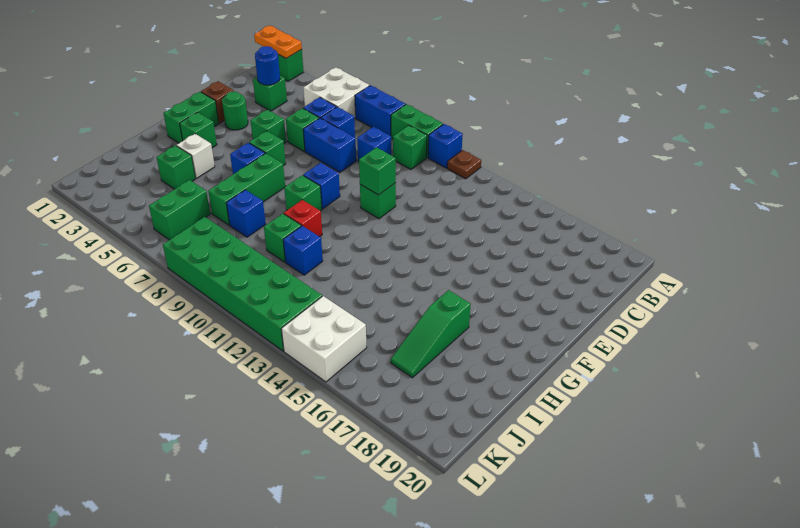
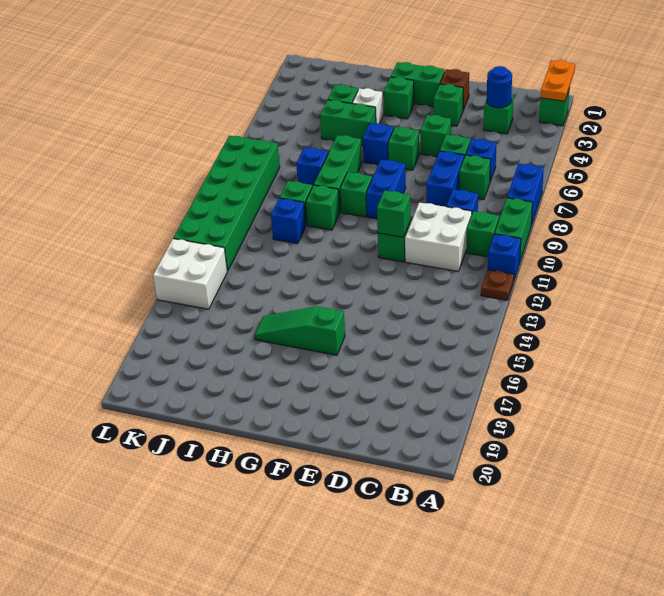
white 2x2 brick [303,67,370,118] -> white 2x2 brick moved to [405,203,472,271]
blue 1x1 brick [321,107,355,137] -> green 1x1 brick [459,155,491,200]
green 1x1 round brick [222,92,248,130] -> green 1x1 brick [434,84,463,126]
blue 1x1 brick [303,163,340,209] -> blue 1x2 brick [366,160,406,219]
green 1x3 brick [208,153,285,225] -> green 1x3 brick turned to [314,135,362,212]
red 1x1 brick [284,200,322,237] -> green 1x1 brick [306,185,340,230]
green 1x3 slope [391,290,471,378] -> green 1x3 slope moved to [254,306,345,355]
green 1x2 brick [149,180,210,240] -> green 1x2 brick moved to [320,100,376,145]

